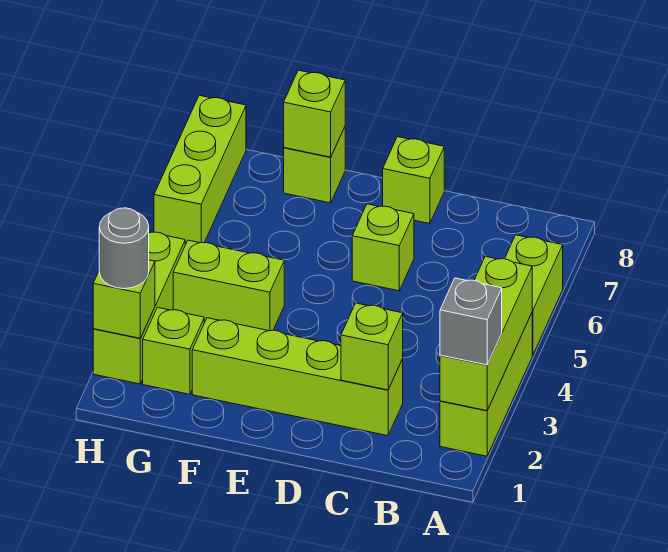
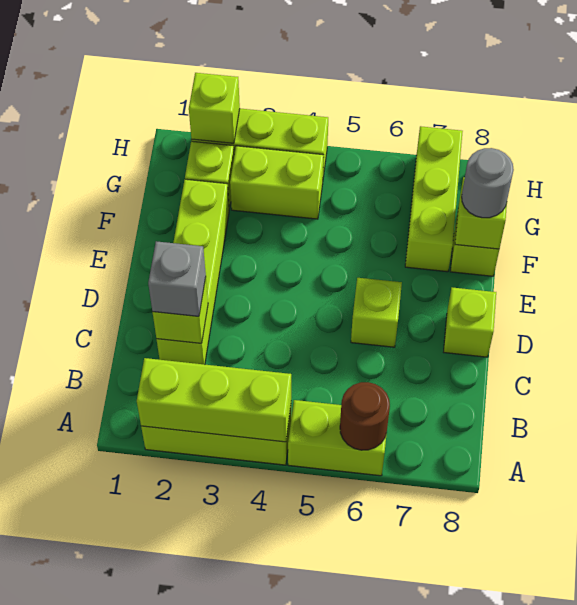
grey 1x1 brick [440,278,502,365] -> grey 1x1 brick moved to [148,241,206,316]
none -> brown 1x1 round brick [340,382,390,450]
lime 1x2 brick [173,240,284,331] -> lime 1x2 brick turned to [230,146,324,219]
grey 1x1 round brick [99,208,149,289] -> grey 1x1 round brick moved to [462,148,514,218]
lime 1x3 brick [154,95,246,245] -> lime 1x3 brick turned to [405,126,463,272]

